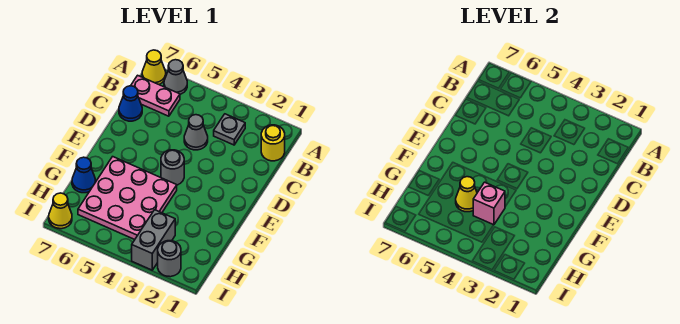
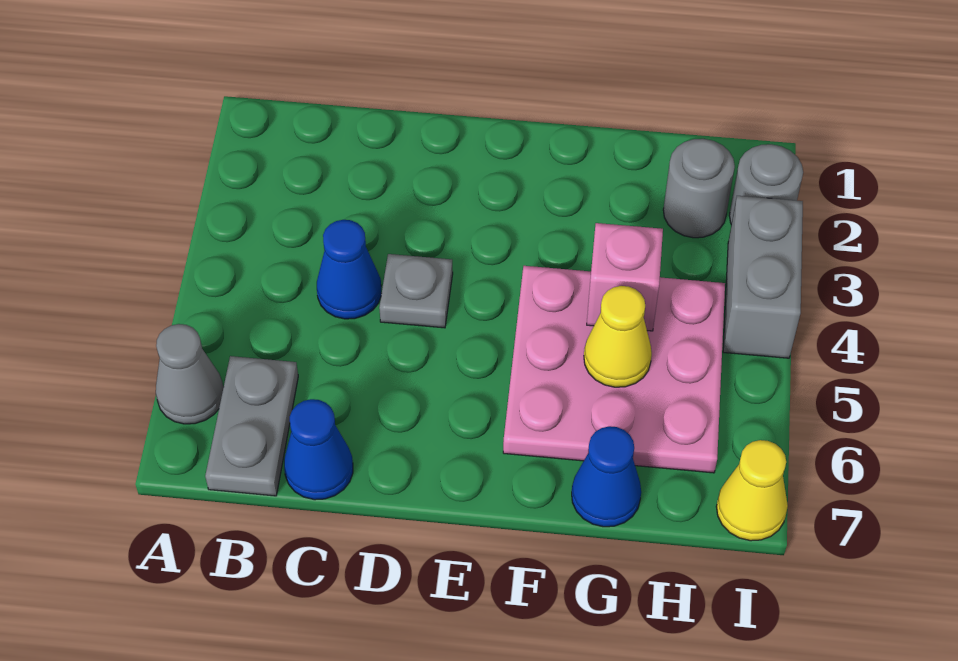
yellow 1x1 cone [142,50,166,84] -> none
yellow 1x1 round brick [261,125,285,161] -> none
grey 1x1 plate [214,114,245,145] -> grey 1x1 plate moved to [379,254,453,328]
pink 1x2 plate [131,75,180,116] -> grey 1x2 plate [205,356,298,496]
grey 1x1 cone [184,115,208,150] -> blue 1x1 cone [317,220,382,319]
grey 1x1 round brick [161,150,184,185] -> grey 1x1 round brick moved to [663,139,735,238]
grey 1x2 brick [132,210,175,270] -> grey 1x2 brick turned to [723,196,803,358]

